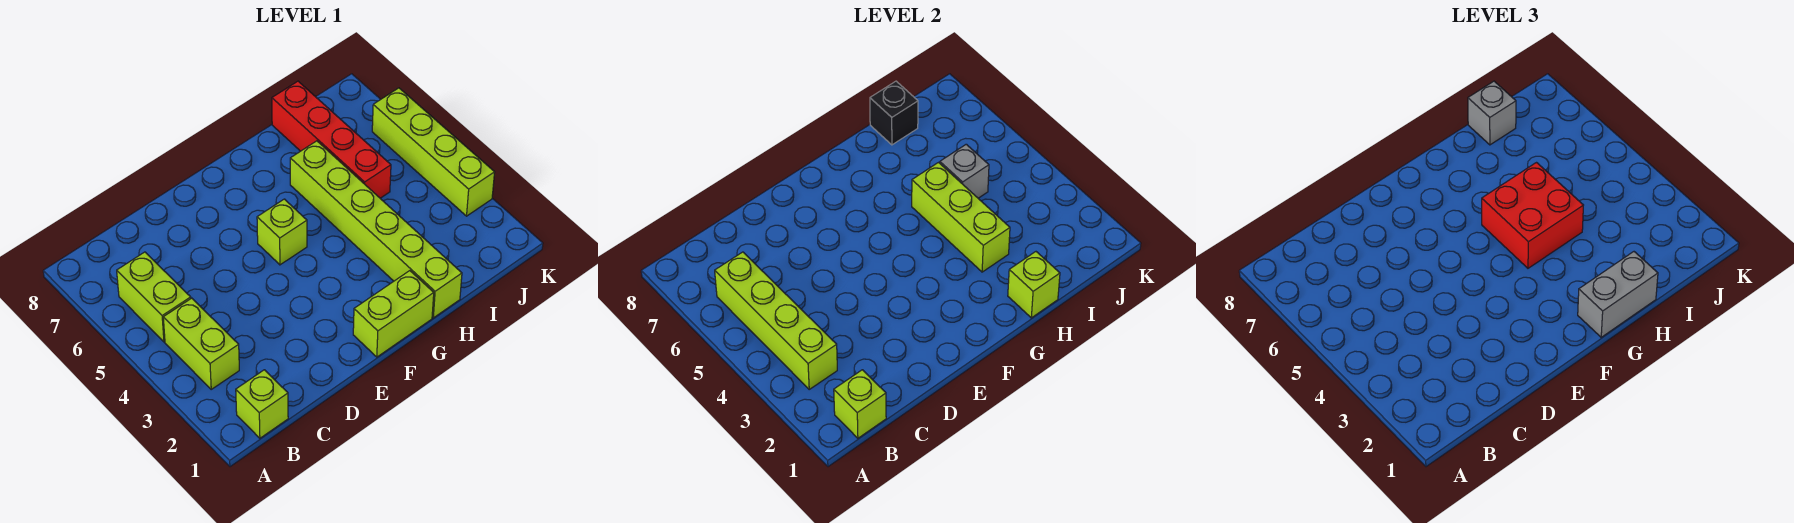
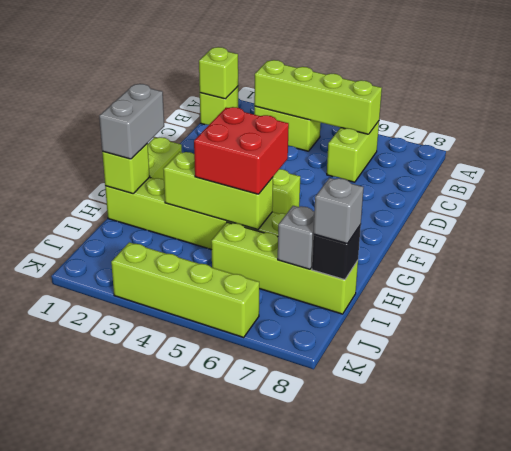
lime 1x2 brick [117,252,191,342] -> lime 1x2 brick turned to [327,121,379,182]
red 1x4 brick [272,81,391,198] -> lime 1x4 brick [211,222,358,314]
grey 1x1 brick [940,144,989,198] -> grey 1x1 brick moved to [278,206,314,269]

